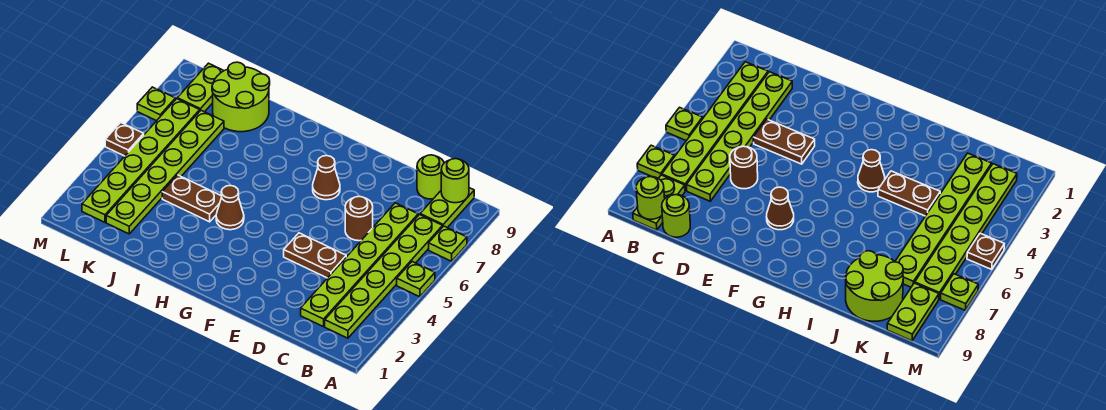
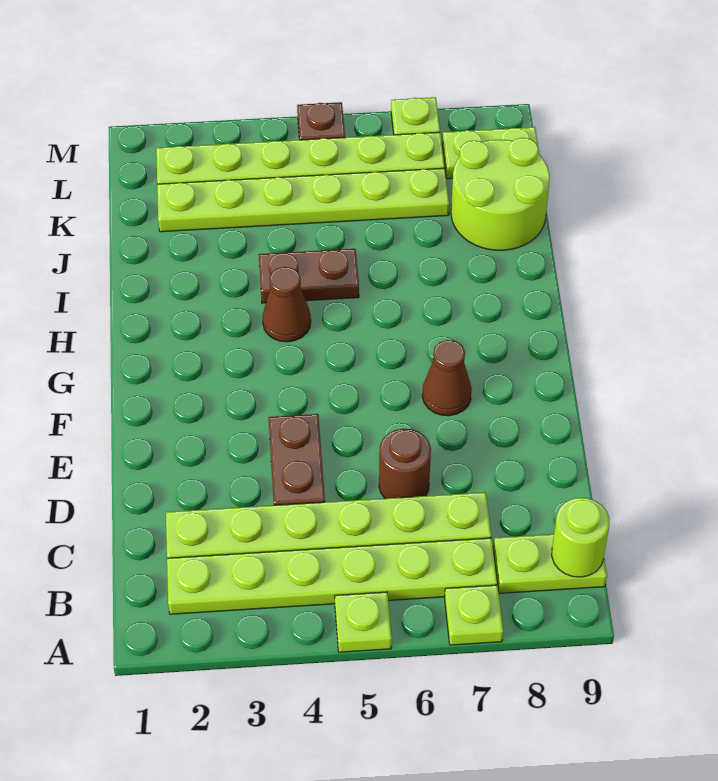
lime 1x1 round brick [417,155,444,199] -> none
brown 1x2 plate [162,175,222,222] -> brown 1x2 plate turned to [259,249,359,303]

